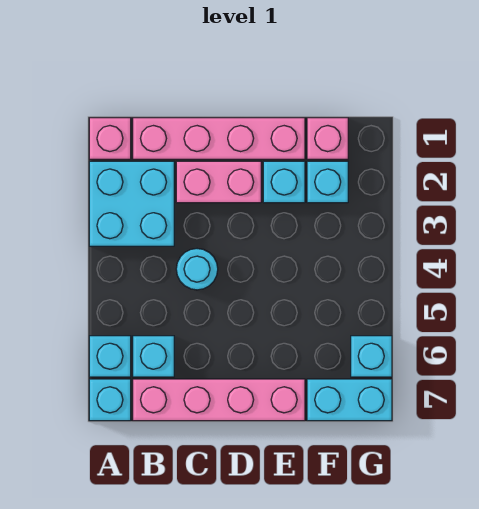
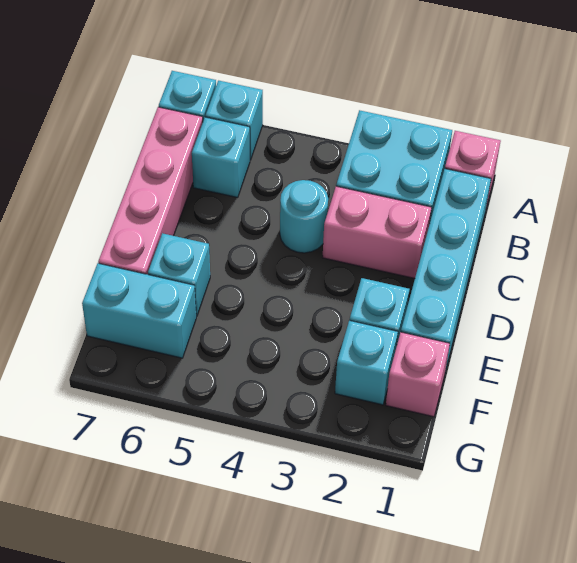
pink 1x4 brick [133,118,305,159] -> cyan 1x4 brick [401,169,491,372]
pink 1x2 brick [176,161,261,203] -> pink 1x2 brick turned to [323,186,432,279]
cyan 1x2 brick [307,379,392,421] -> cyan 1x2 brick turned to [82,263,196,358]
cyan 1x1 brick [351,336,392,377] -> cyan 1x1 brick moved to [148,233,210,316]

